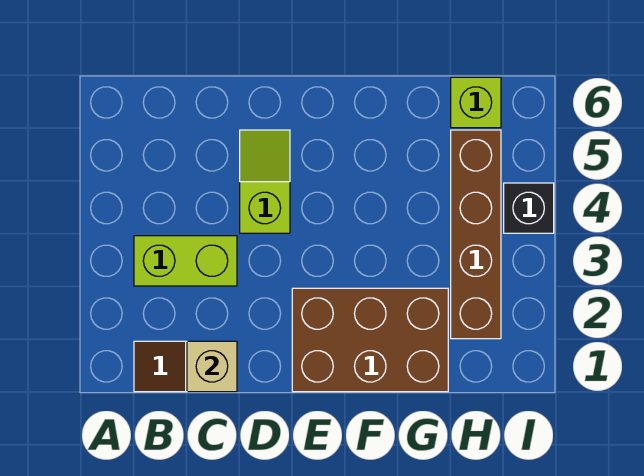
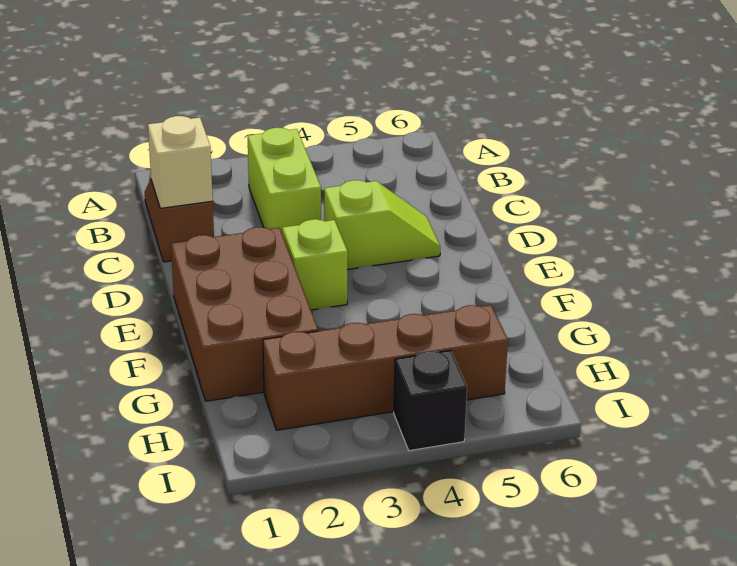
lime 1x1 brick [451,77,501,128] -> lime 1x1 brick moved to [282,219,348,310]

